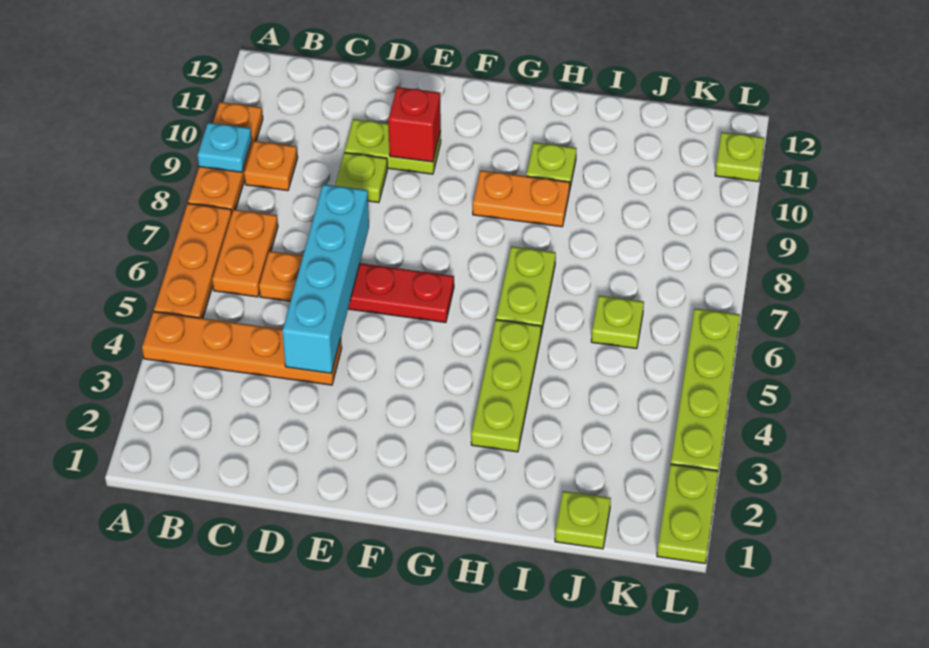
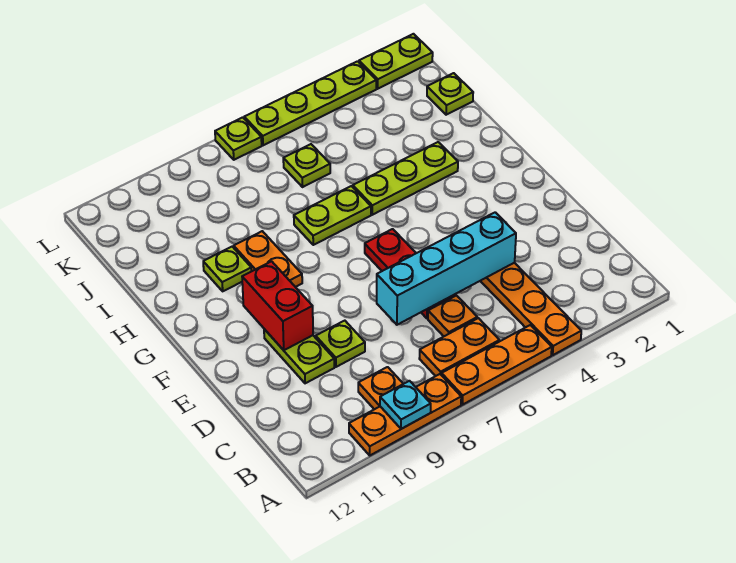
red 1x1 brick [388,87,441,162] -> red 1x2 brick [242,261,313,350]
lime 1x1 plate [715,132,765,182] -> lime 1x1 plate moved to [215,117,262,160]

